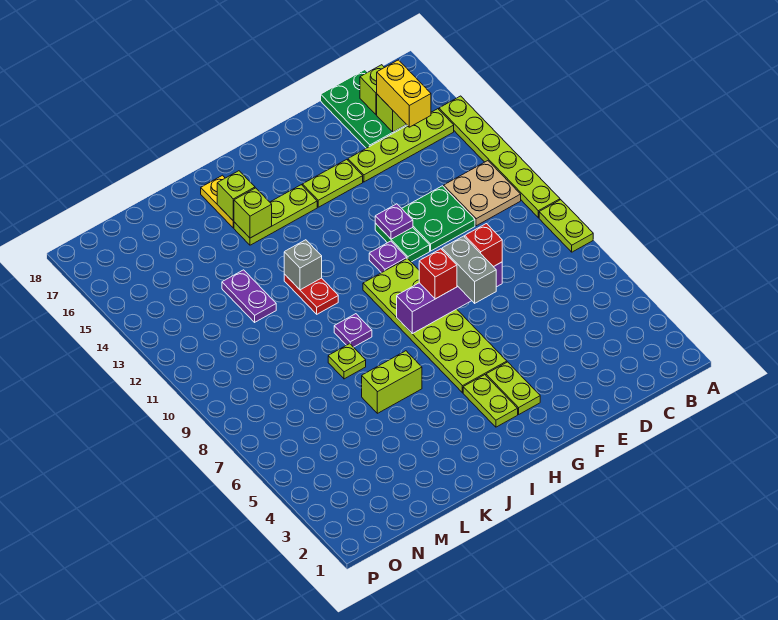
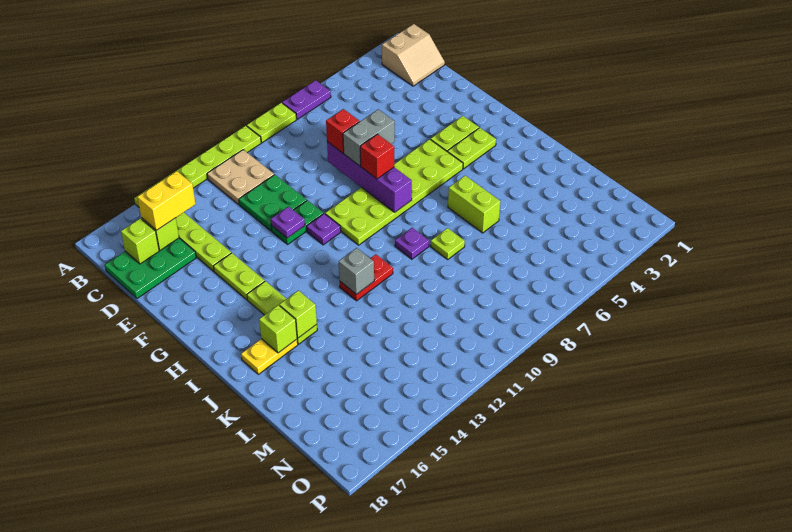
none -> tan 2x2 slope [382,24,445,86]
purple 1x2 plate [222,270,276,322] -> purple 1x2 plate moved to [282,80,331,119]

